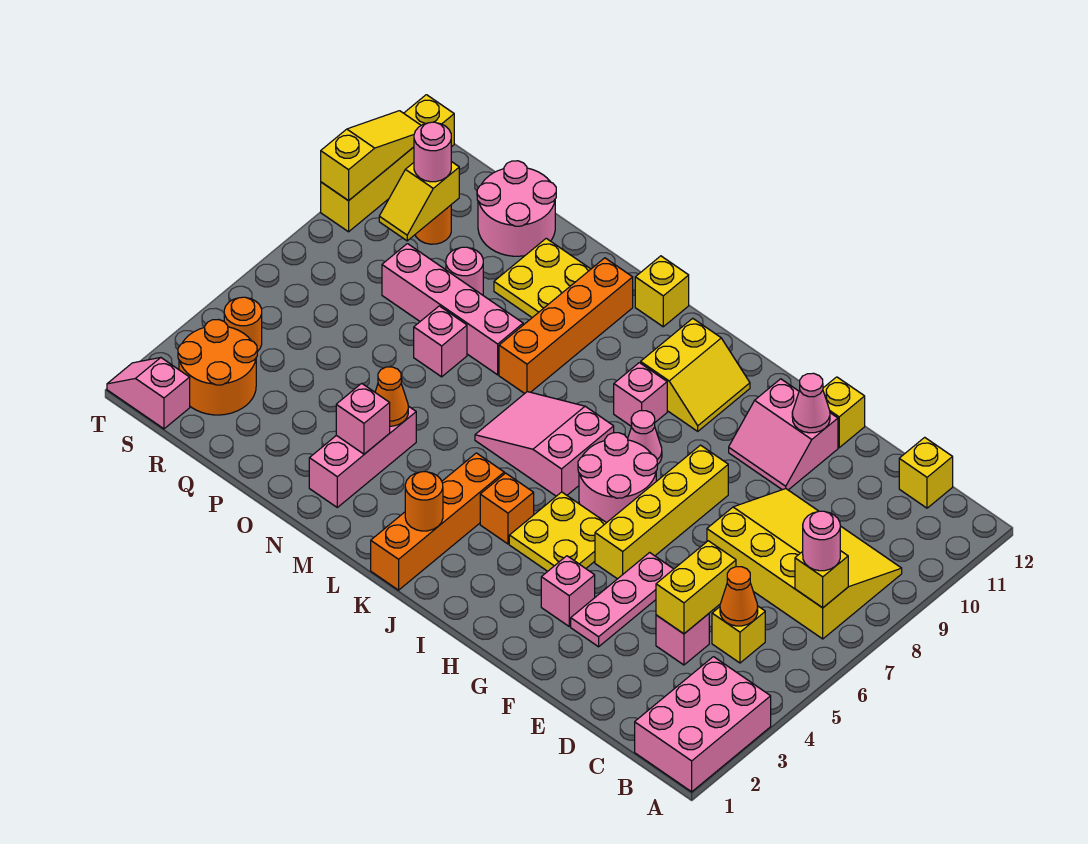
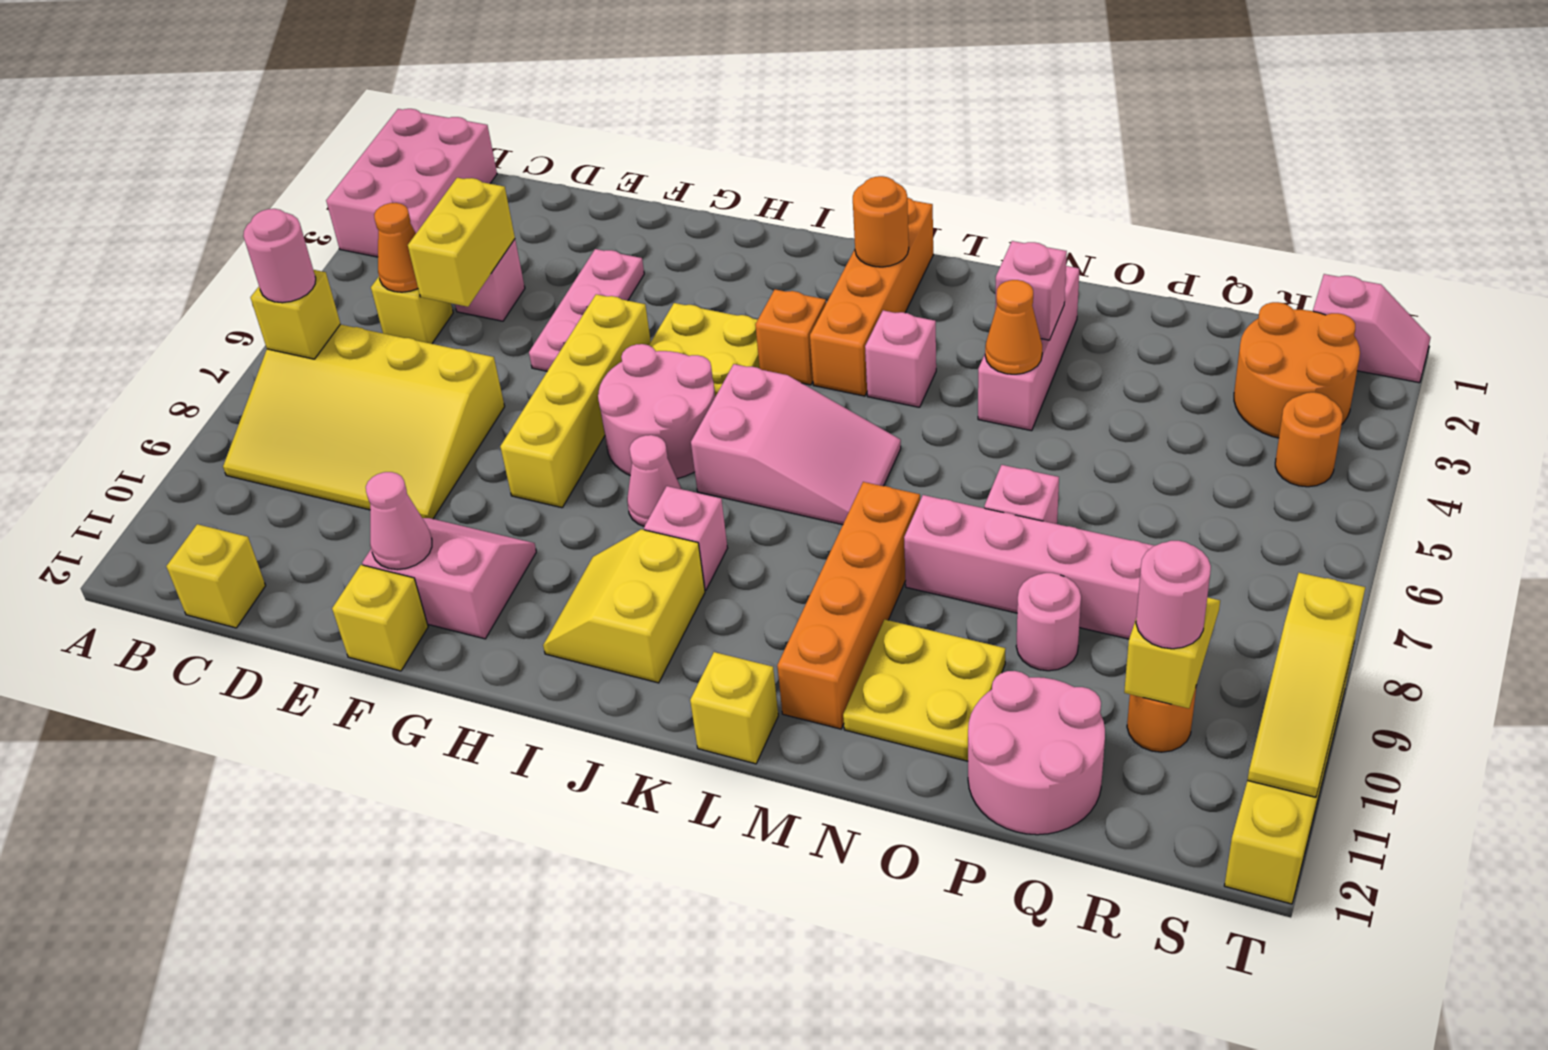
pink 1x1 brick [541,556,595,626] -> pink 1x1 brick moved to [865,310,936,407]

